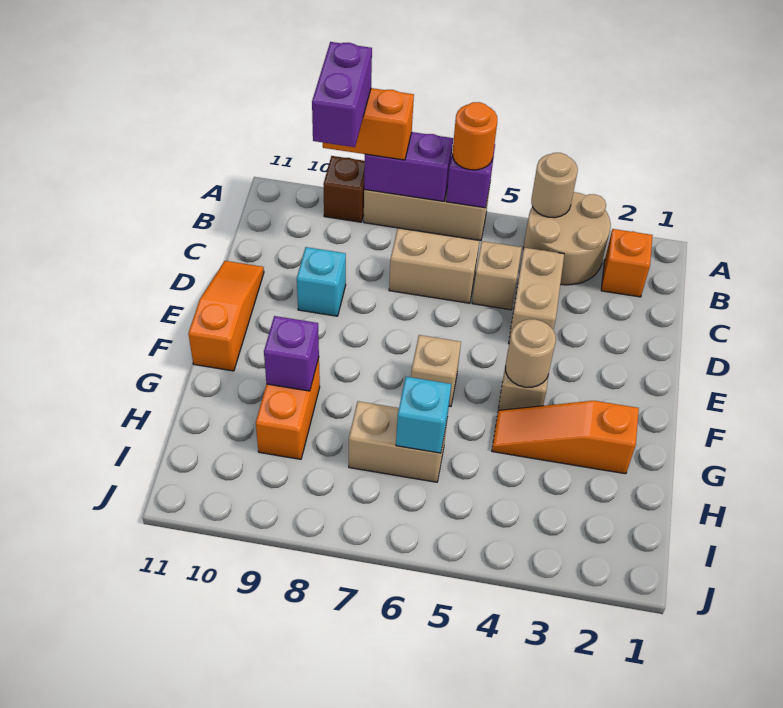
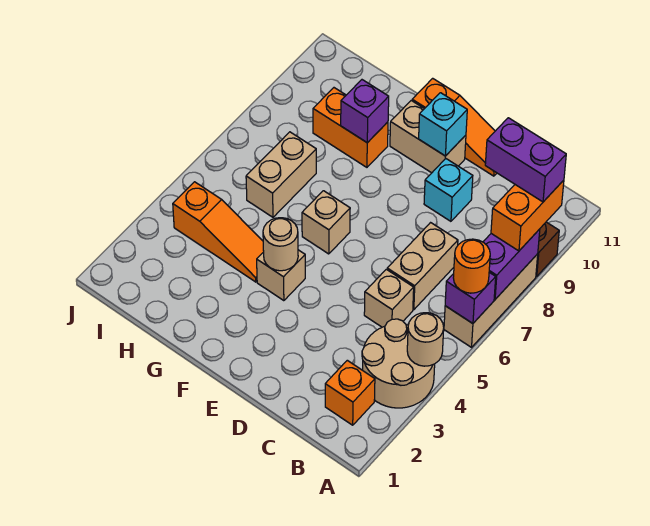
tan 1x2 brick [509,248,564,343] -> tan 1x2 brick moved to [390,101,466,173]
orange 1x3 slope [492,401,639,474] -> orange 1x3 slope turned to [173,182,264,282]
cyan 1x1 brick [396,377,451,453] -> cyan 1x1 brick moved to [419,93,467,156]

